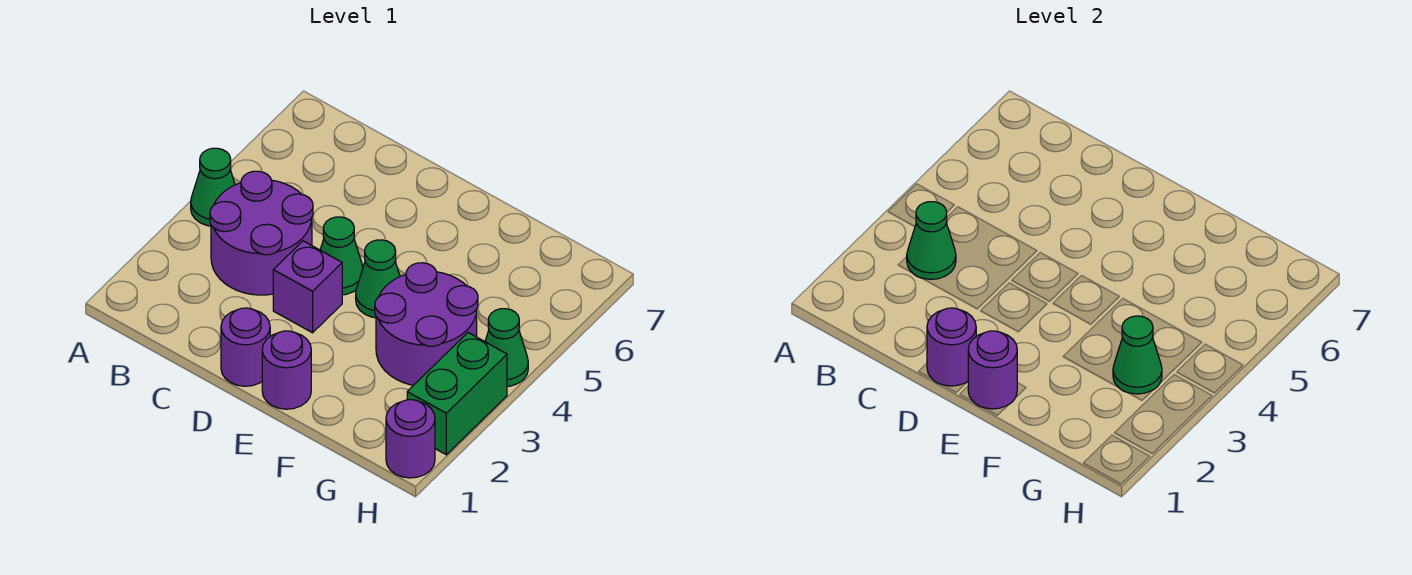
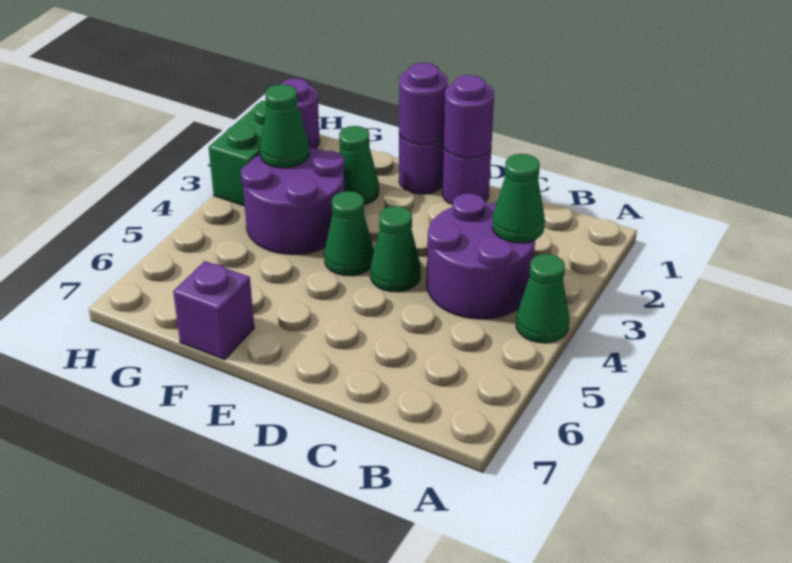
purple 1x1 brick [273,241,342,333] -> purple 1x1 brick moved to [173,261,254,360]
green 1x1 cone [485,309,528,386] -> green 1x1 cone moved to [339,126,379,205]

